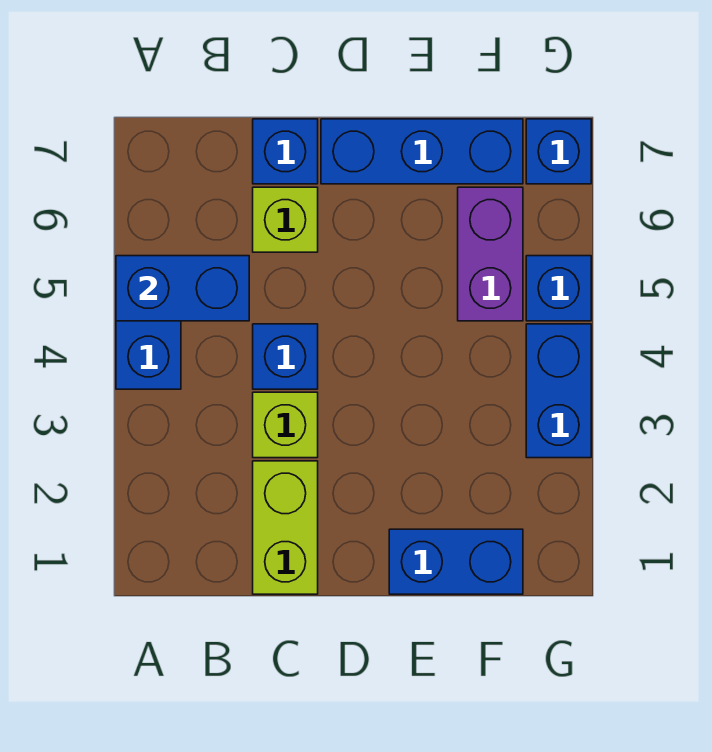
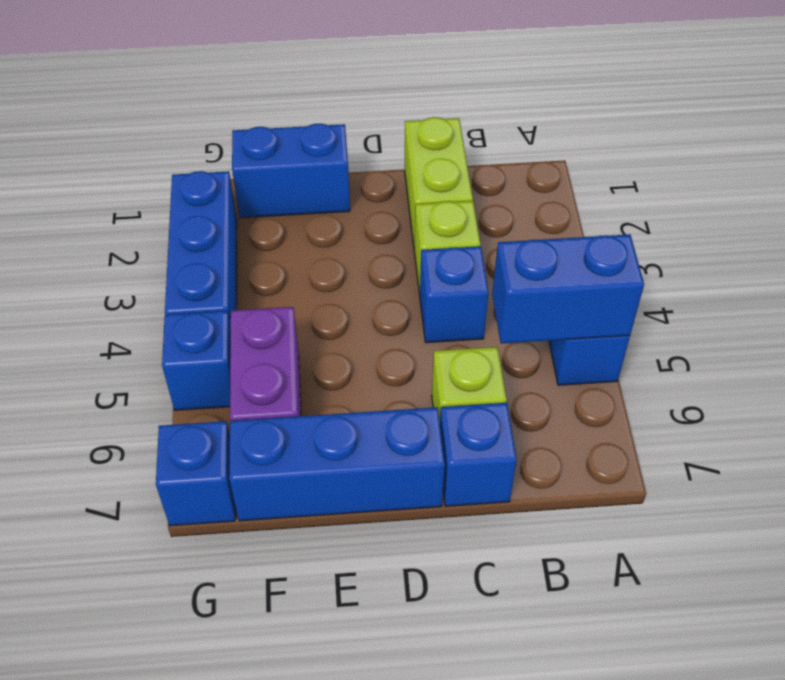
blue 1x2 brick [526,324,591,458] -> blue 1x3 brick [165,171,237,326]

